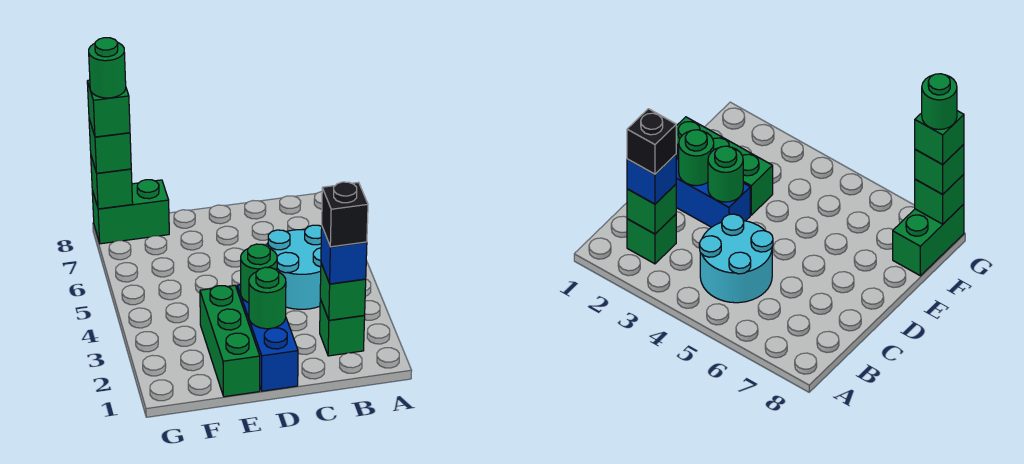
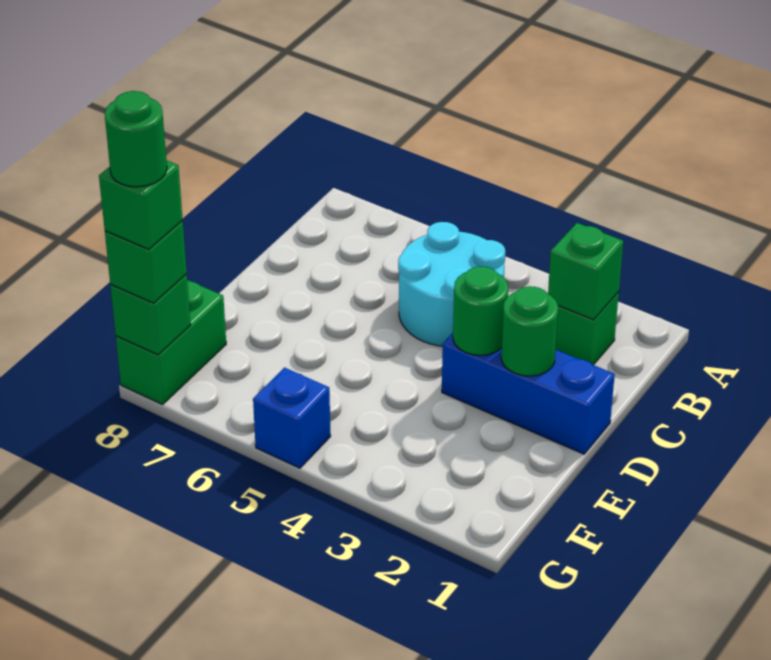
blue 1x1 brick [321,227,367,284] -> blue 1x1 brick moved to [253,368,331,468]
black 1x1 brick [322,182,368,247] -> none
green 1x3 brick [200,285,260,397] -> none

